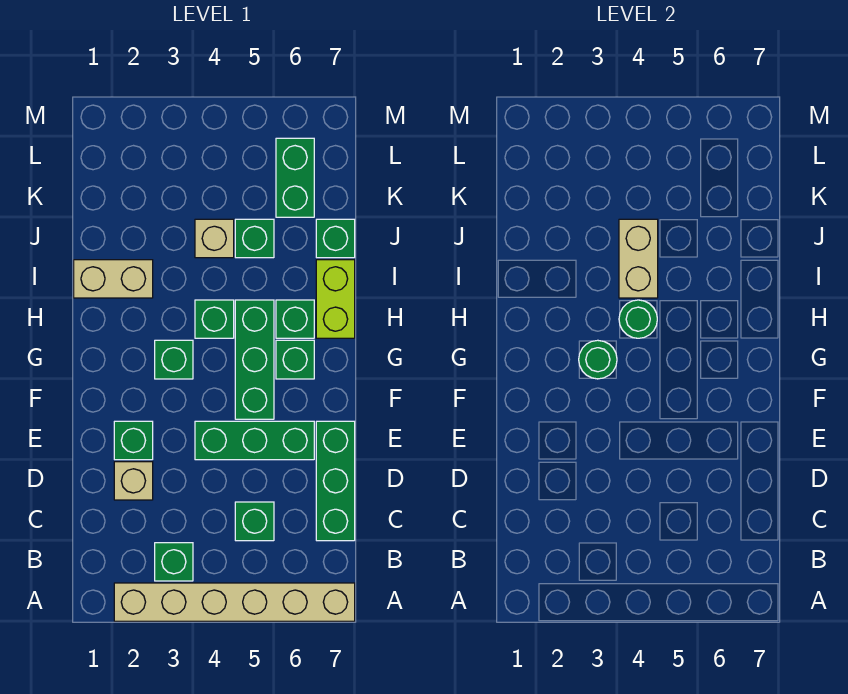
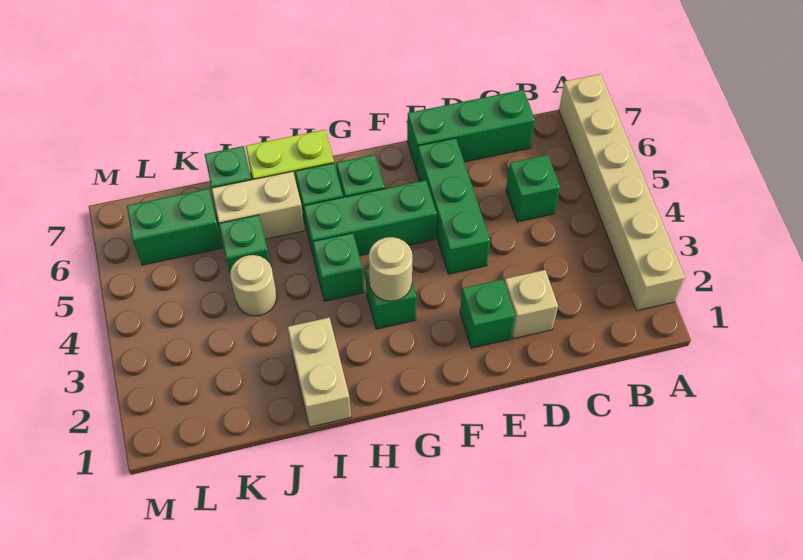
green 1x1 brick [155,543,193,581] -> none
green 1x1 round brick [579,340,617,379] -> tan 1x1 round brick [369,237,412,301]
green 1x1 round brick [619,300,657,338] -> none
tan 1x2 brick [619,219,658,298] -> tan 1x2 brick moved to [212,171,305,239]
tan 1x1 brick [195,219,234,258] -> tan 1x1 round brick [230,255,277,316]

